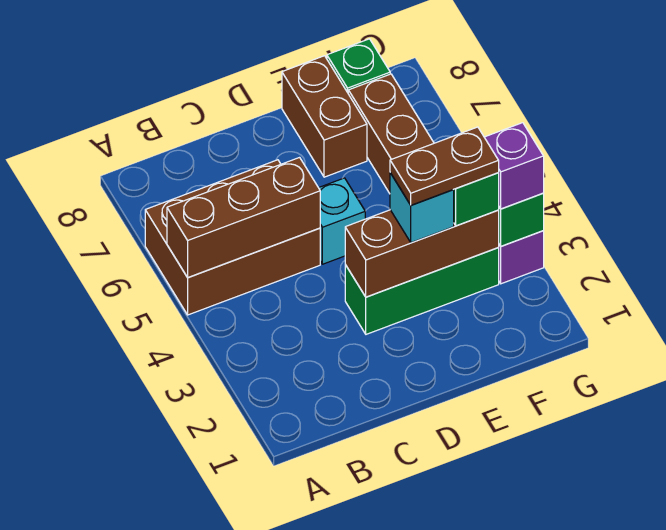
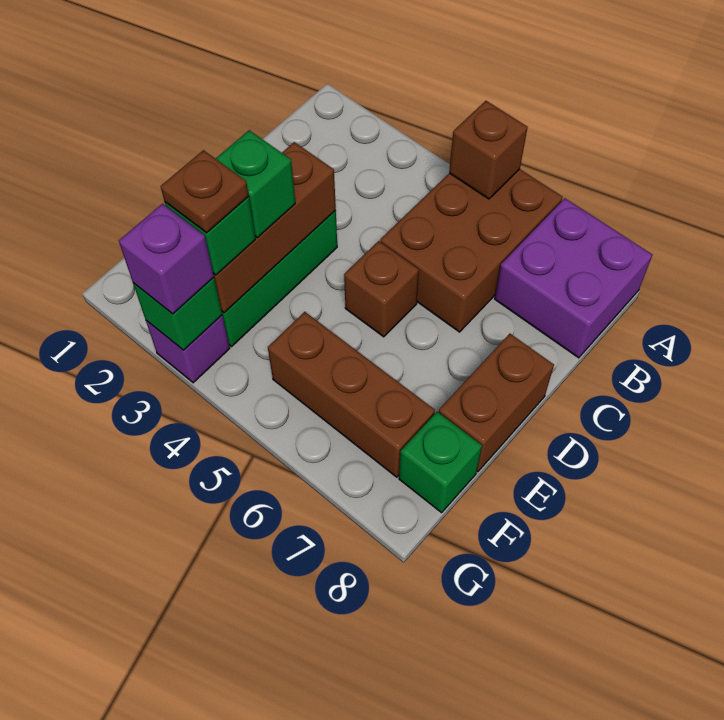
brown 1x3 brick [167,158,320,278] -> brown 1x1 brick [449,101,528,199]
none -> purple 2x2 brick [495,198,652,358]
cyan 1x1 brick [319,178,365,264] -> brown 1x1 brick [344,241,419,337]
cyan 1x1 brick [390,173,454,243] -> green 1x1 brick [216,130,295,238]
brown 1x2 plate [390,127,499,205] -> brown 1x1 plate [161,150,249,233]
brown 1x2 brick [282,56,367,177] -> brown 1x2 brick turned to [439,334,554,472]

